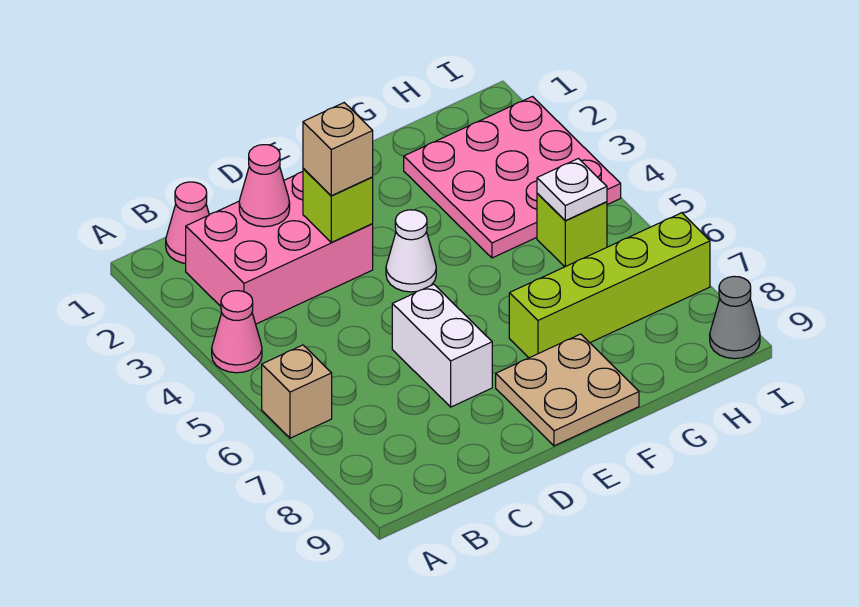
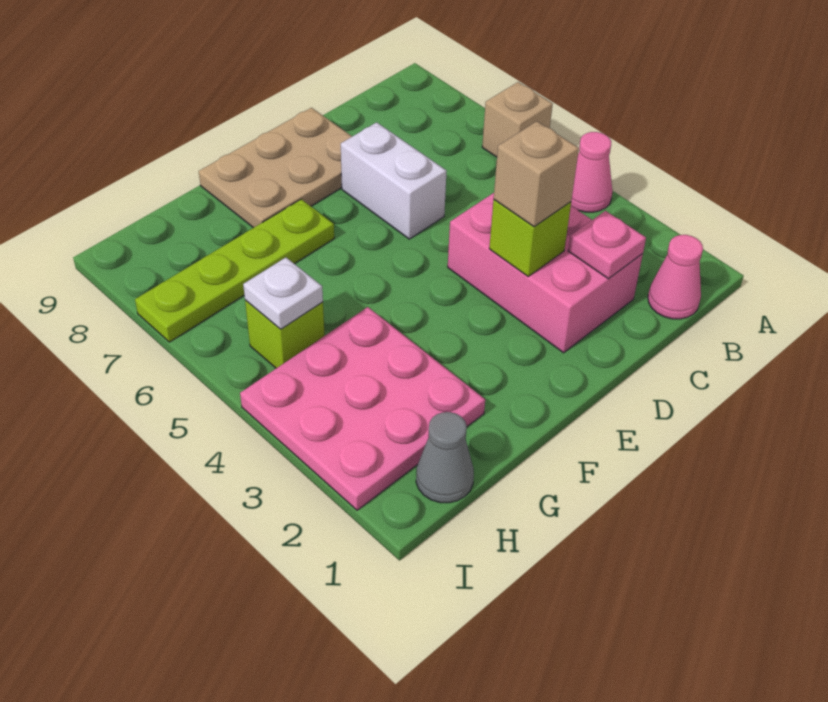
pink 2x3 brick [186,172,373,324] -> pink 2x3 brick turned to [448,193,643,353]
pink 1x1 cone [239,145,290,227] -> pink 1x1 plate [568,211,646,279]
white 1x1 cone [386,210,436,292] -> none
tan 2x2 plate [496,334,639,446] -> tan 2x3 plate [199,108,352,228]
lime 1x4 brick [509,213,710,358] -> lime 1x4 plate [135,199,334,342]
grey 1x1 cone [710,276,760,359] -> grey 1x1 cone moved to [416,412,474,503]

